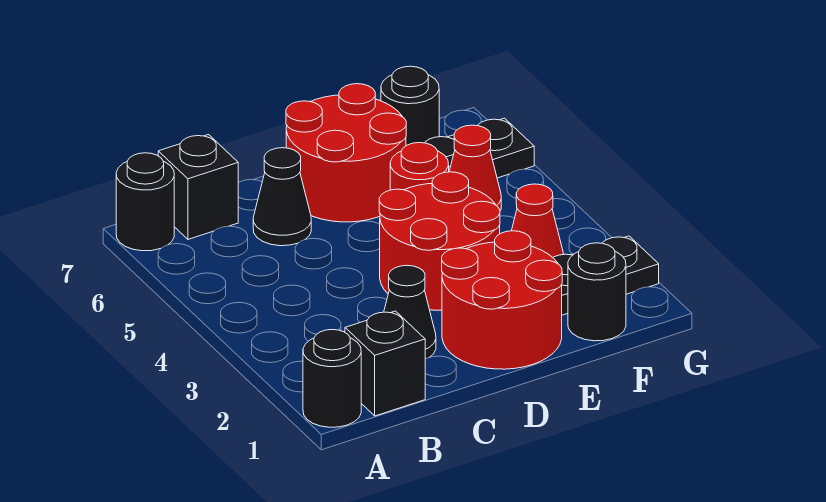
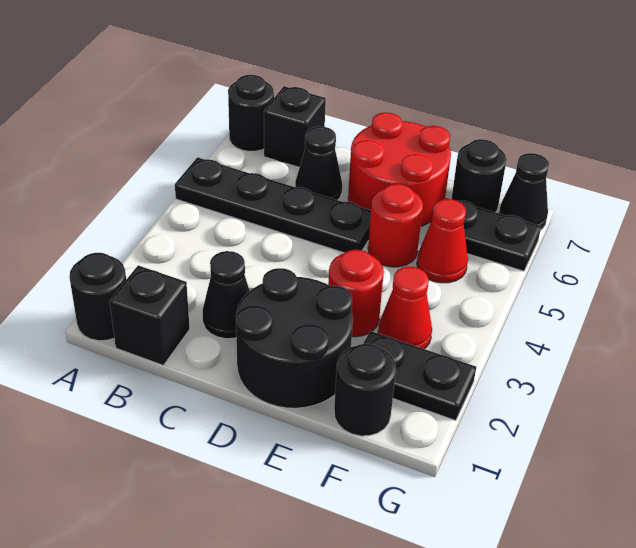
none -> black 1x4 plate [175,157,371,253]
red 2x2 round brick [442,231,562,369] -> black 2x2 round brick [236,268,353,408]
red 2x2 round brick [379,172,500,310] -> red 1x1 round brick [328,250,384,337]
none -> black 1x1 cone [499,153,549,230]

